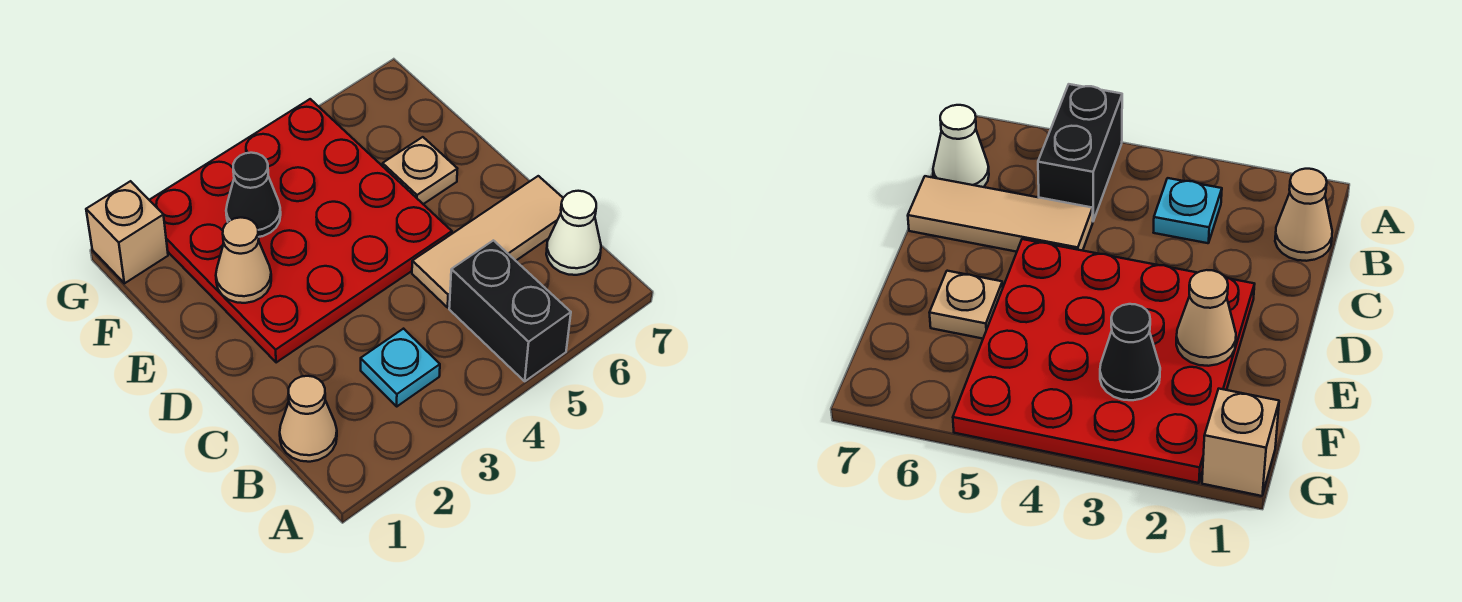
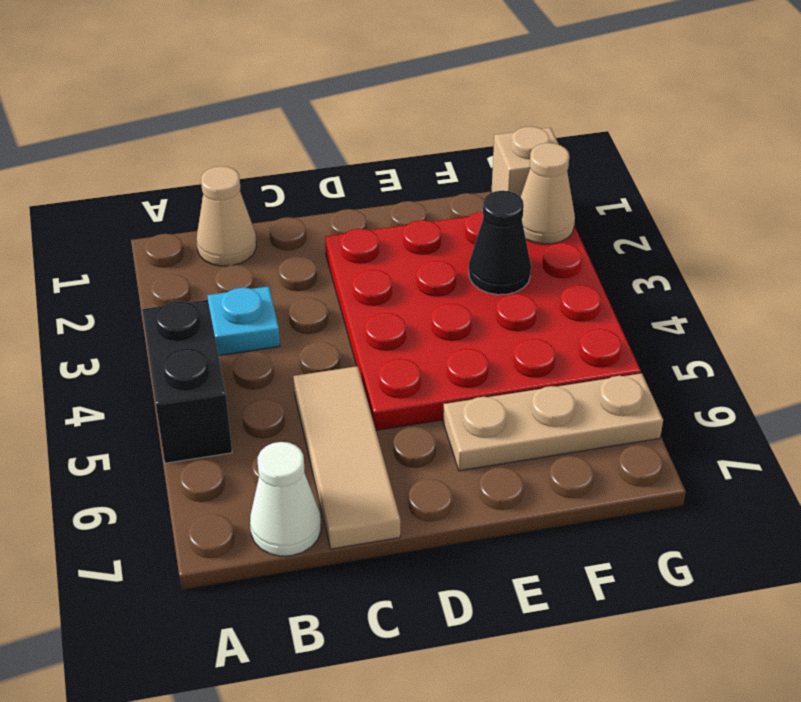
black 1x2 brick [449,240,571,381] -> black 1x2 brick turned to [142,300,232,463]
tan 1x1 cone [216,218,271,303] -> tan 1x1 cone moved to [521,143,575,244]
tan 1x1 plate [383,137,457,204] -> tan 1x3 plate [443,373,663,471]

